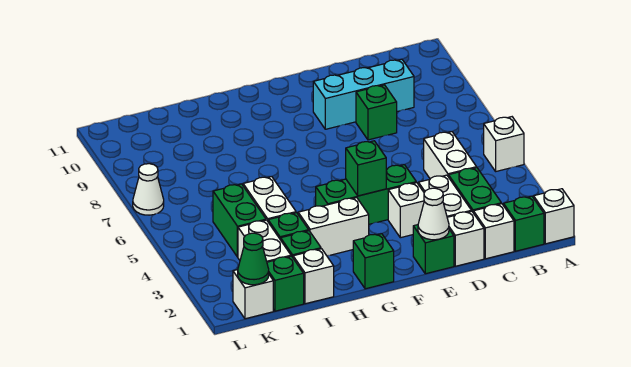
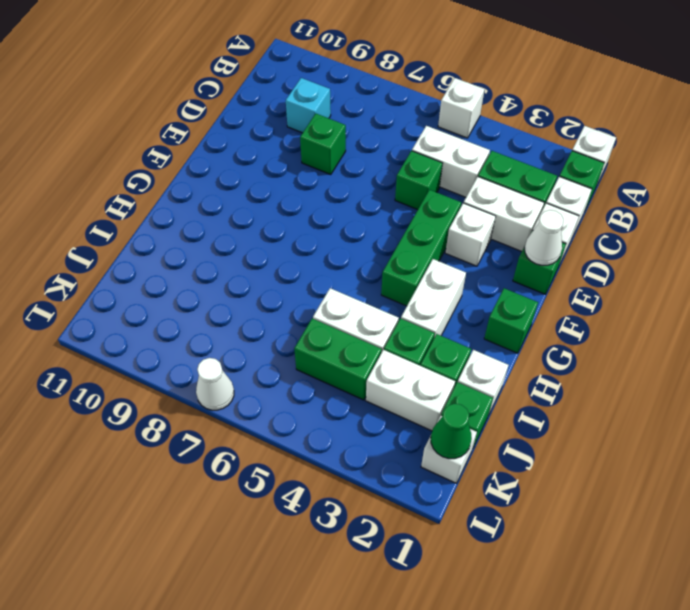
cyan 1x3 brick [313,59,414,129] -> cyan 1x1 brick [286,78,331,133]
green 1x1 brick [346,141,386,196] -> green 1x1 brick moved to [395,151,443,210]

